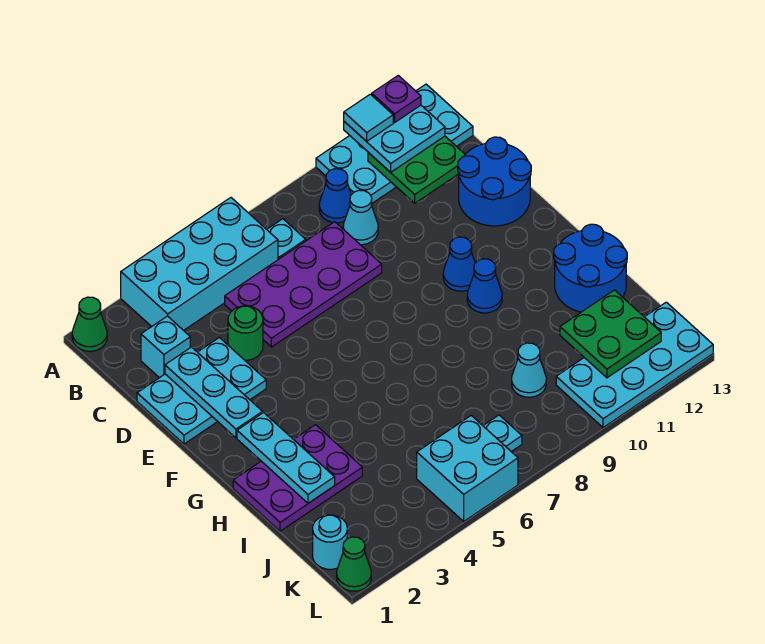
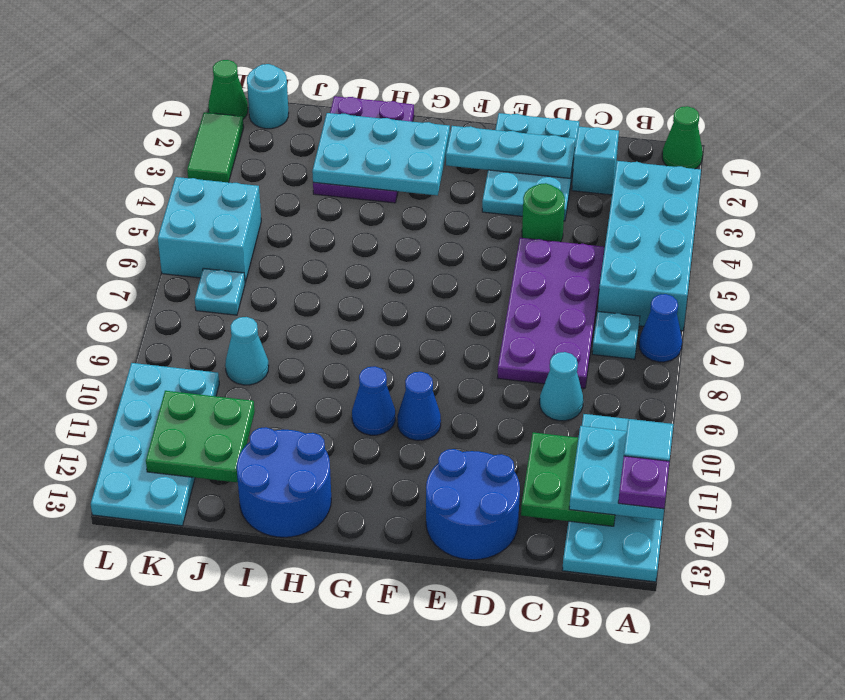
blue 1x1 cone [319,169,351,223] -> blue 1x1 cone moved to [639,294,682,362]
cyan 1x3 plate [237,413,335,503] -> cyan 2x3 plate [312,113,450,195]
none -> green 1x2 tile [187,112,244,182]

